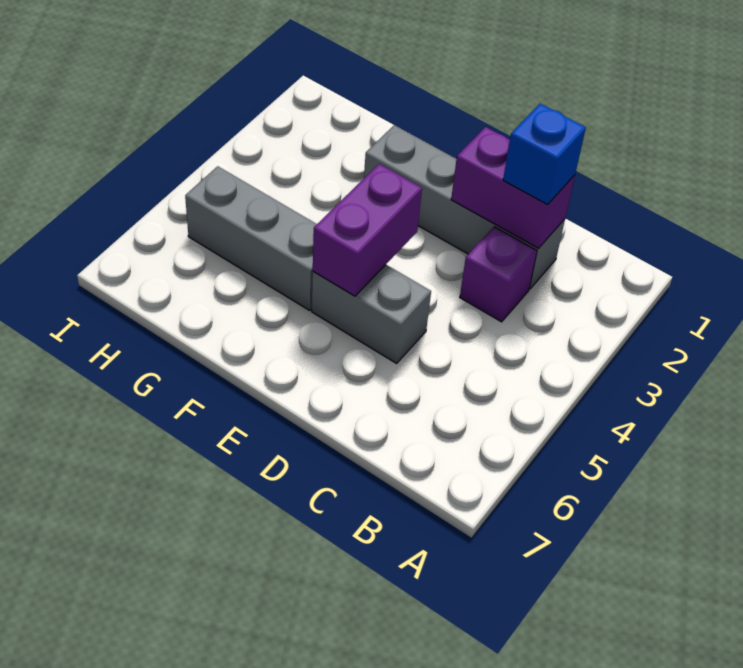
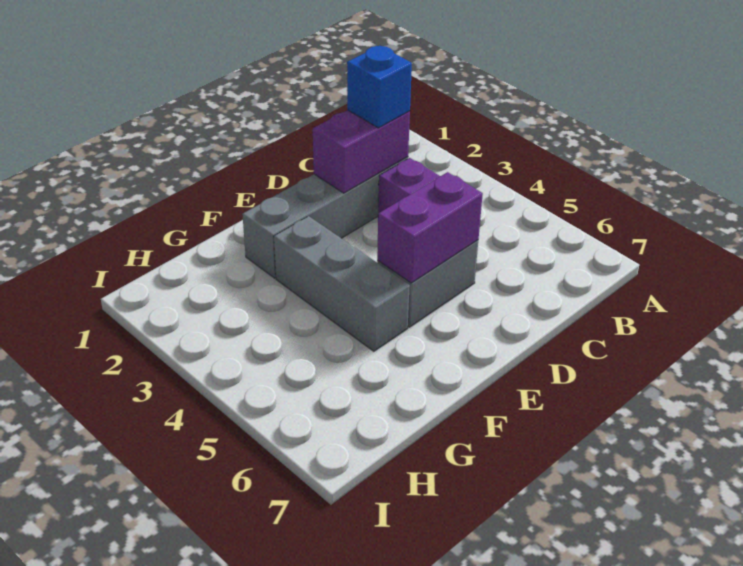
purple 1x2 brick [313,164,422,296] -> purple 1x2 brick turned to [377,172,483,283]
grey 1x3 brick [185,166,317,310] -> grey 1x3 brick turned to [274,216,410,351]

